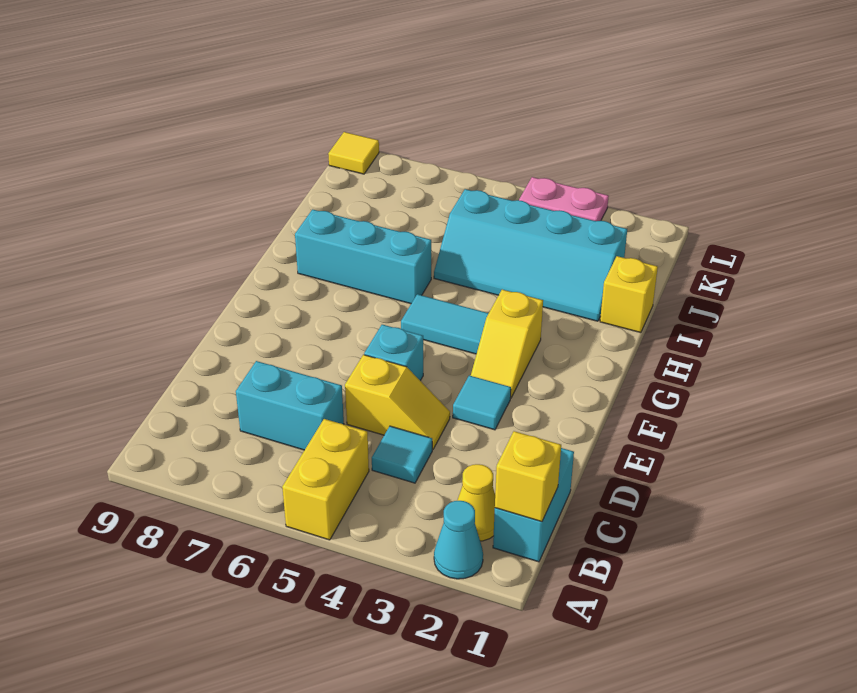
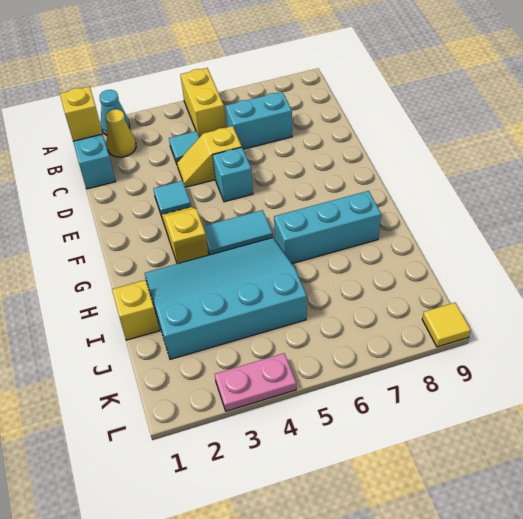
cyan 2x4 slope [434,189,627,321] -> cyan 3x4 slope [145,238,307,359]

